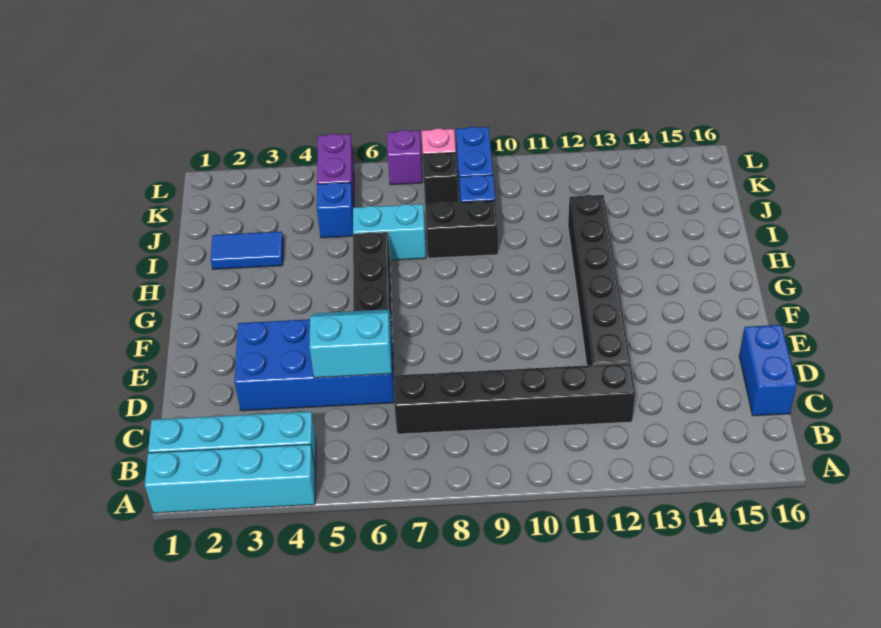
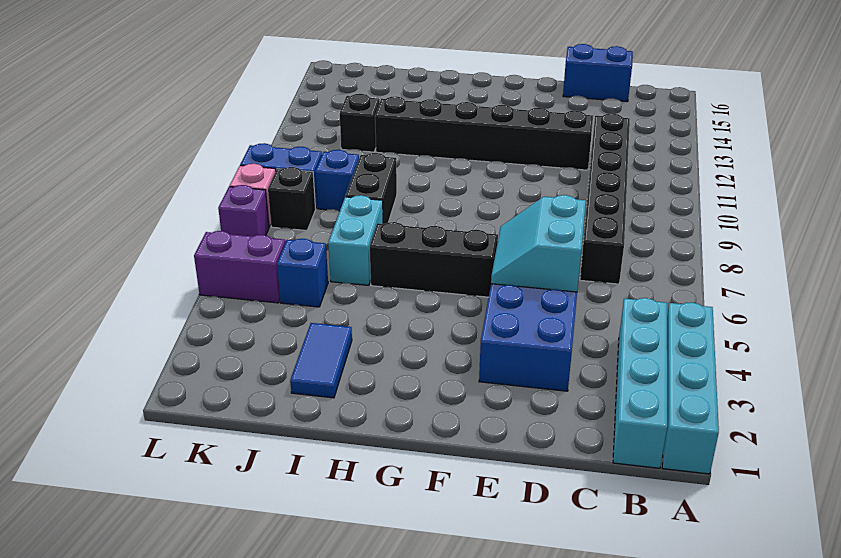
none -> black 1x1 brick [340,94,380,152]

